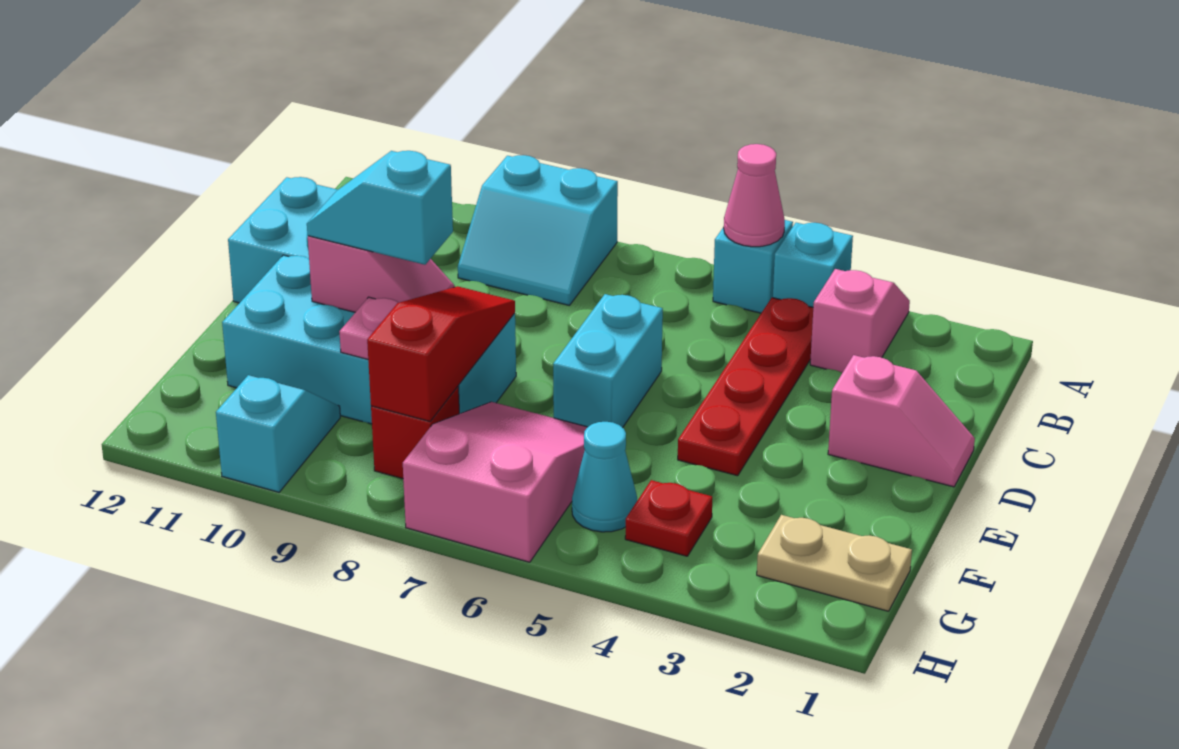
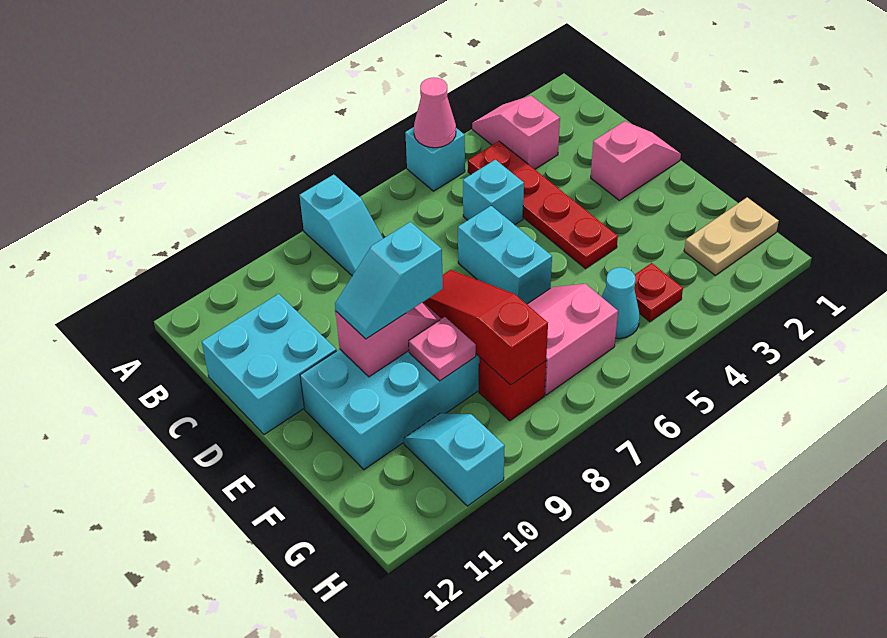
cyan 1x1 brick [773,223,853,307] -> cyan 1x1 brick moved to [463,160,524,225]
cyan 2x2 slope [458,155,618,306] -> cyan 1x2 slope [300,175,383,276]
pink 2x3 slope [403,402,587,562] -> pink 2x2 slope [527,284,618,395]

